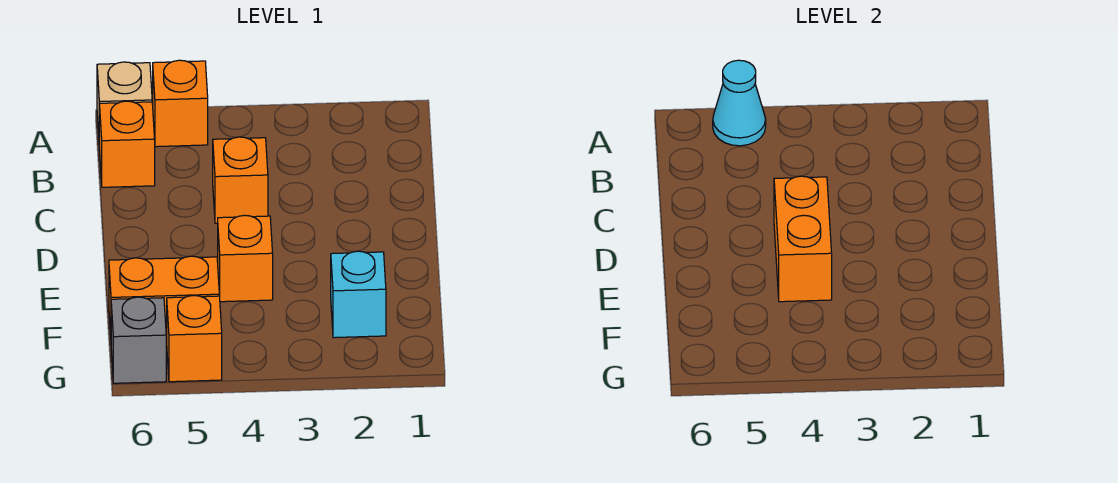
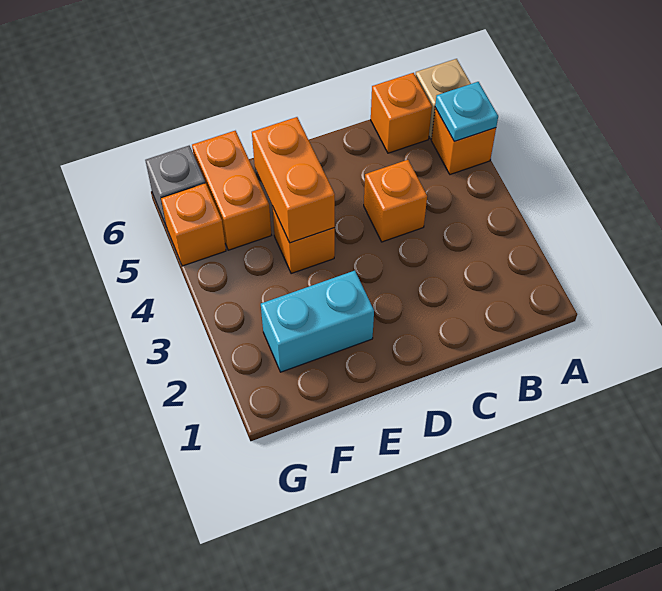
cyan 1x1 cone [713,60,766,146] -> cyan 1x1 plate [435,82,498,141]
orange 1x2 brick [774,176,832,302] -> orange 1x2 brick turned to [252,117,335,243]
cyan 1x1 brick [331,251,386,338] -> cyan 1x2 brick [261,270,374,372]

